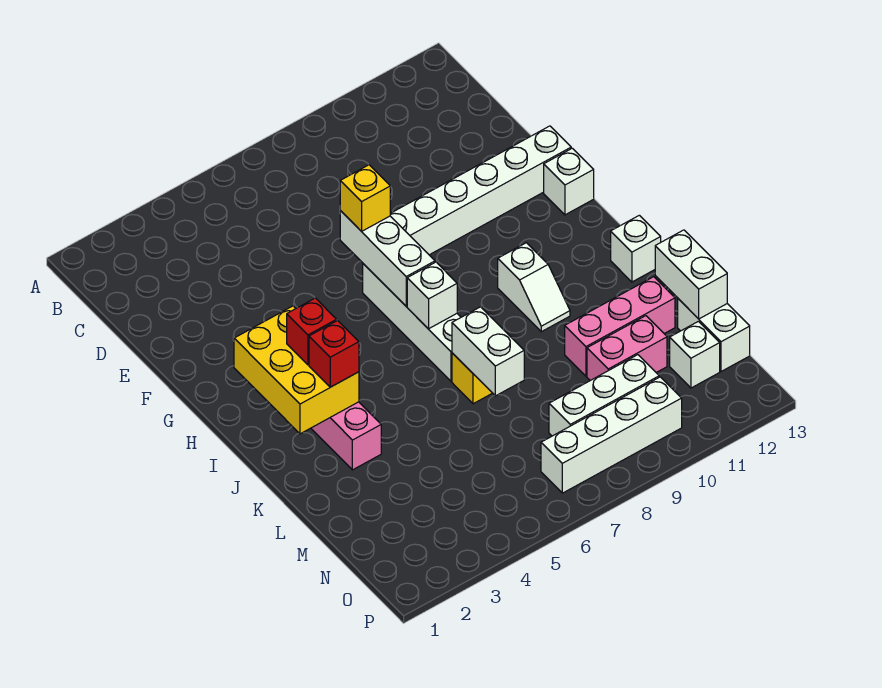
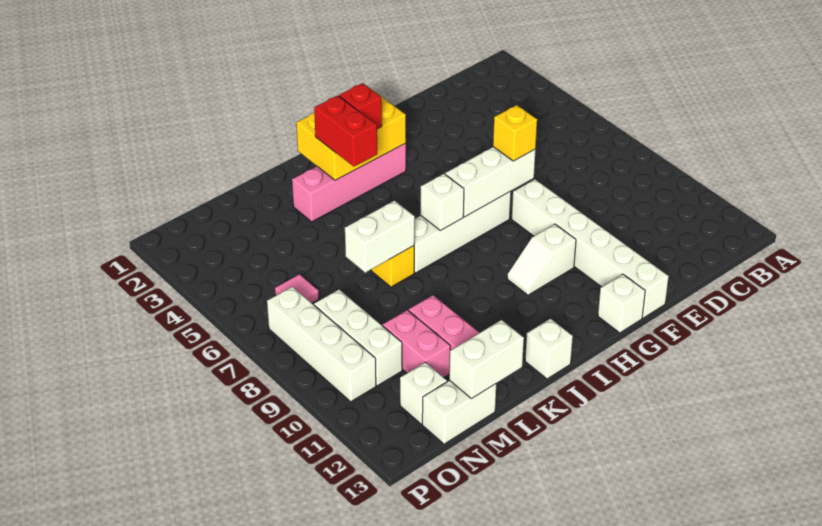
white 1x2 slope [498,243,570,332] -> white 1x2 slope moved to [507,224,576,295]
red 1x1 brick [309,320,359,387] -> red 1x2 brick [314,96,377,167]
none -> pink 1x1 tile [275,274,319,303]

